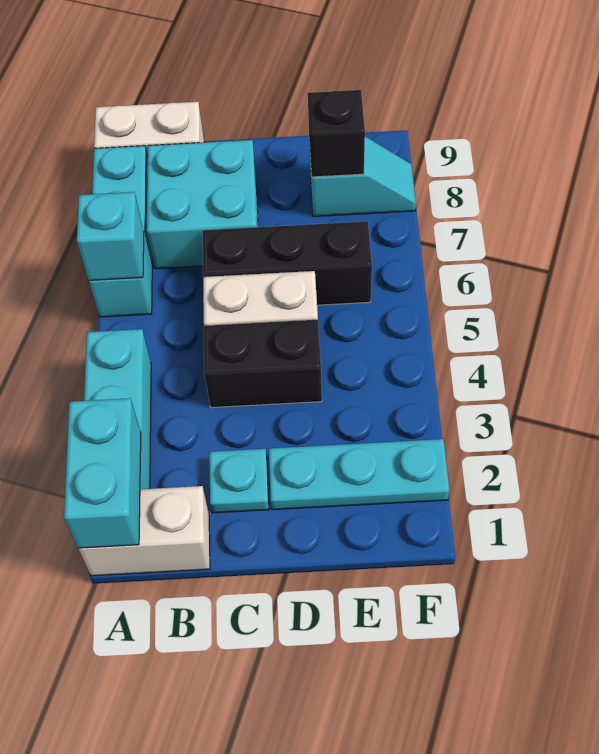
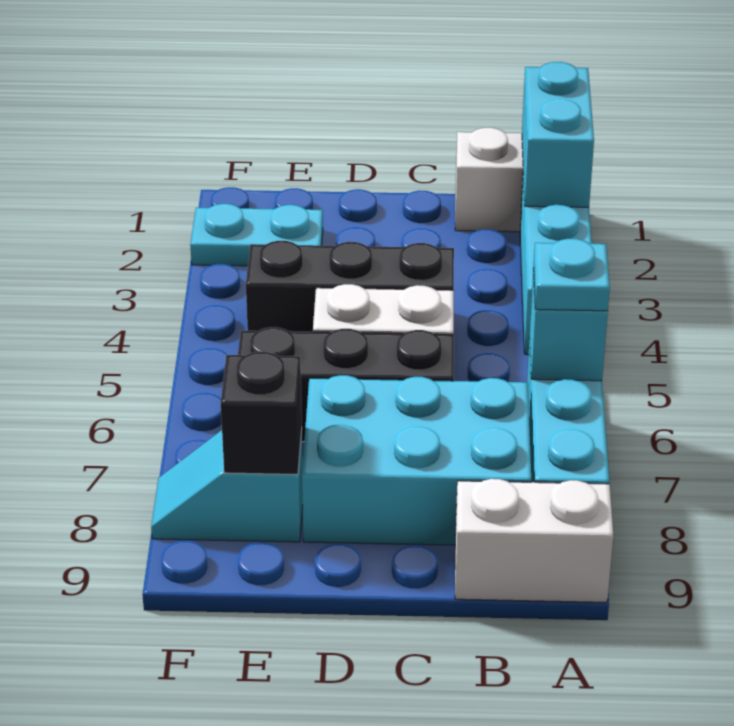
cyan 2x2 brick [147,140,258,269] -> cyan 2x3 brick [302,375,531,545]
cyan 1x1 plate [209,449,269,513] -> cyan 1x1 plate moved to [534,239,610,311]
black 1x2 brick [204,320,322,408] -> black 1x3 brick [246,241,454,332]
cyan 1x3 plate [269,439,449,510] -> cyan 1x2 plate [190,204,323,266]

